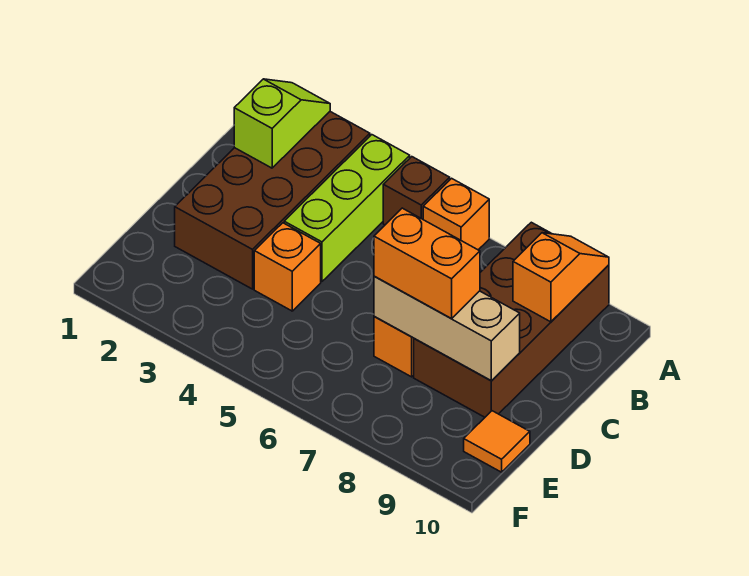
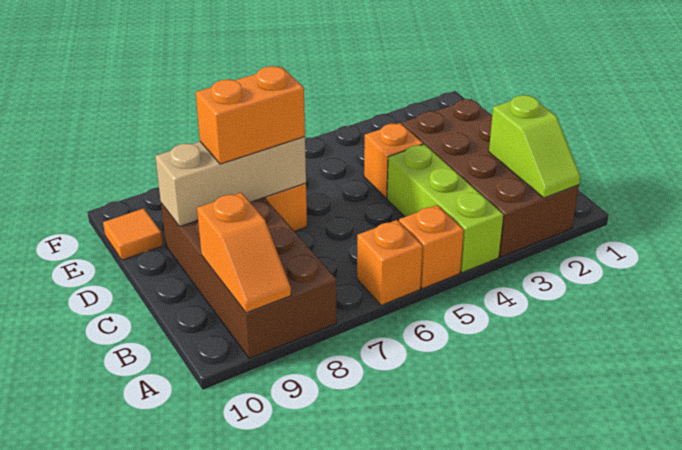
brown 1x1 brick [383,157,450,225] -> orange 1x1 brick [399,205,464,289]

